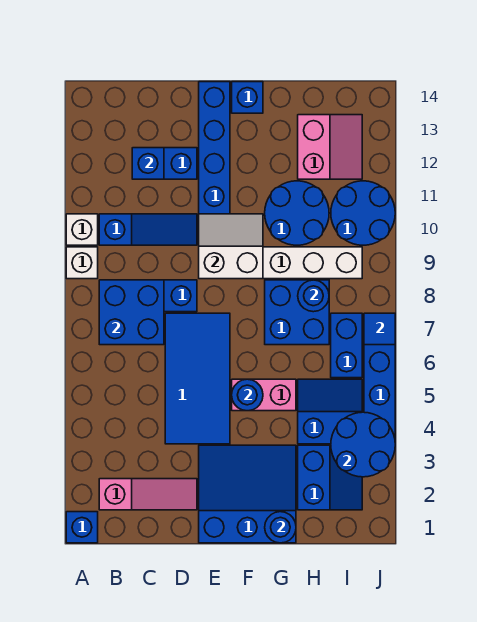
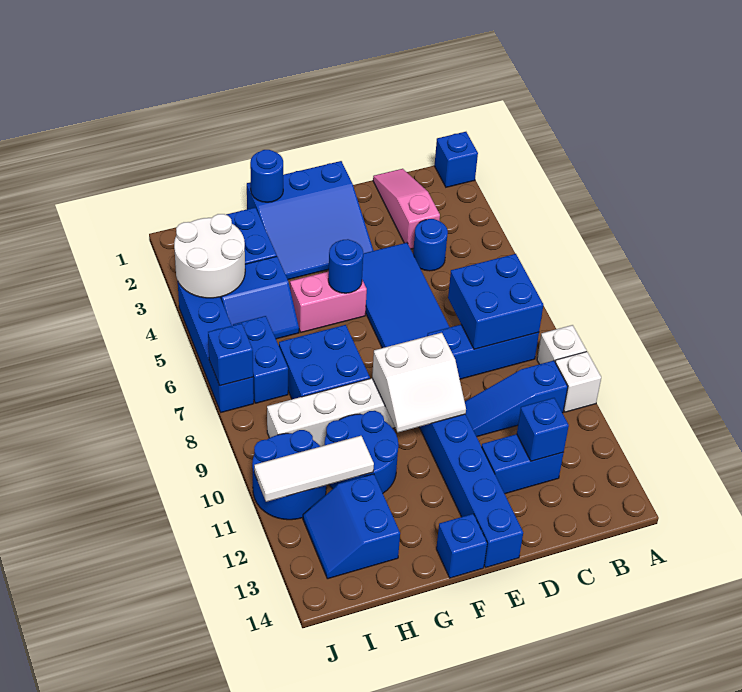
pink 1x3 slope [99,479,197,510] -> pink 1x3 slope turned to [373,169,440,249]
blue 1x1 round brick [298,280,329,312] -> blue 1x1 round brick moved to [413,219,448,271]
none -> white 1x3 tile [254,436,374,502]
pink 2x2 slope [298,115,362,179] -> blue 2x2 slope [303,474,400,579]
blue 2x2 round brick [331,412,395,477] -> white 2x2 round brick [174,214,245,298]
blue 1x1 tile [364,313,395,345] -> blue 1x1 brick [208,323,253,386]

